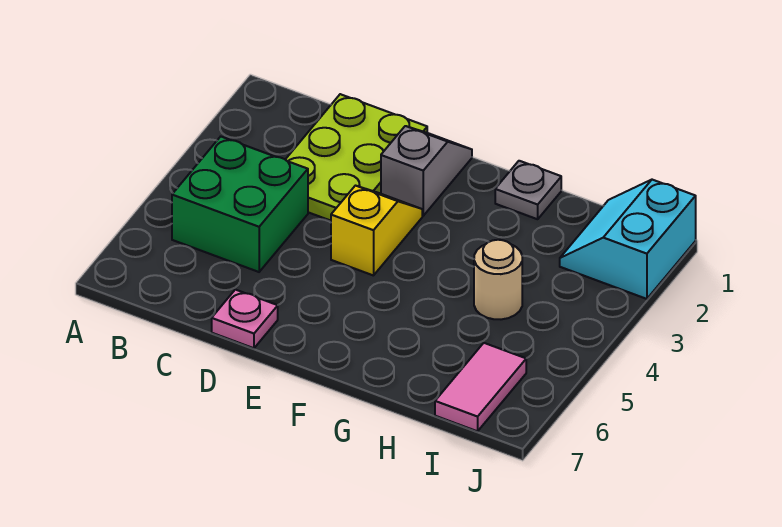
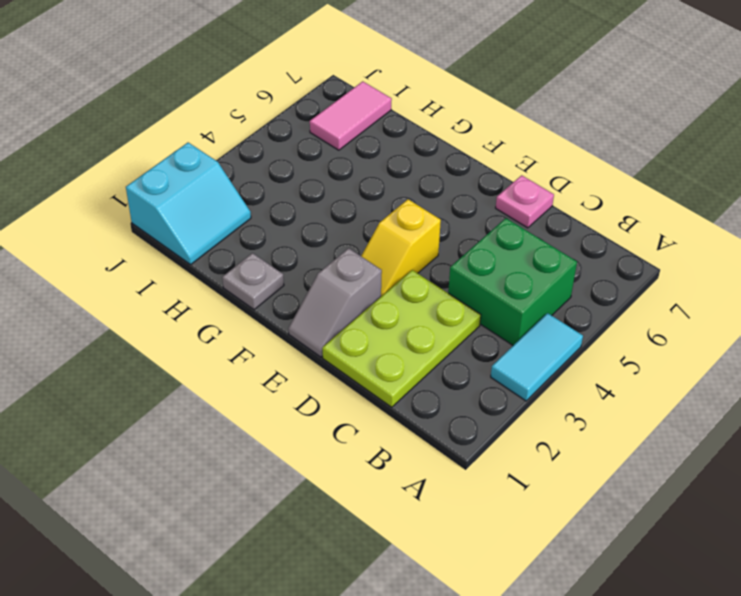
none -> cyan 1x2 tile [491,313,583,401]
tan 1x1 round brick [474,240,522,319] -> none

